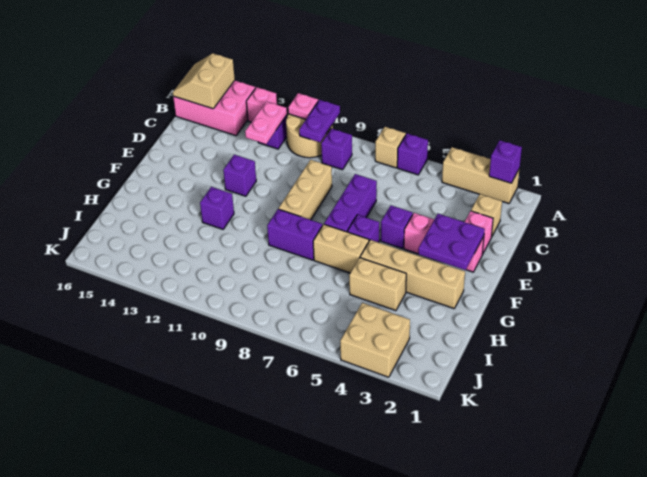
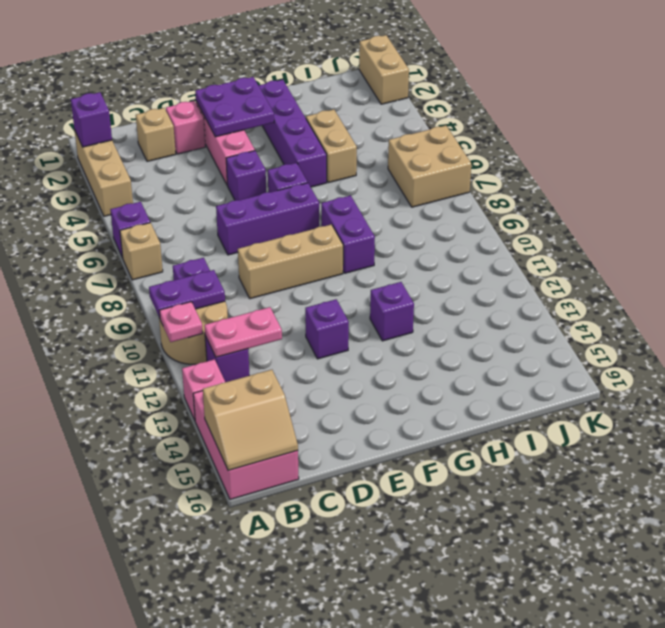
tan 1x4 brick [360,240,465,308] -> purple 1x4 brick [259,80,327,187]
tan 1x2 brick [313,224,369,273] -> tan 1x2 brick moved to [359,35,409,104]
tan 2x2 brick [340,303,410,377] -> tan 2x2 brick moved to [388,126,471,207]

